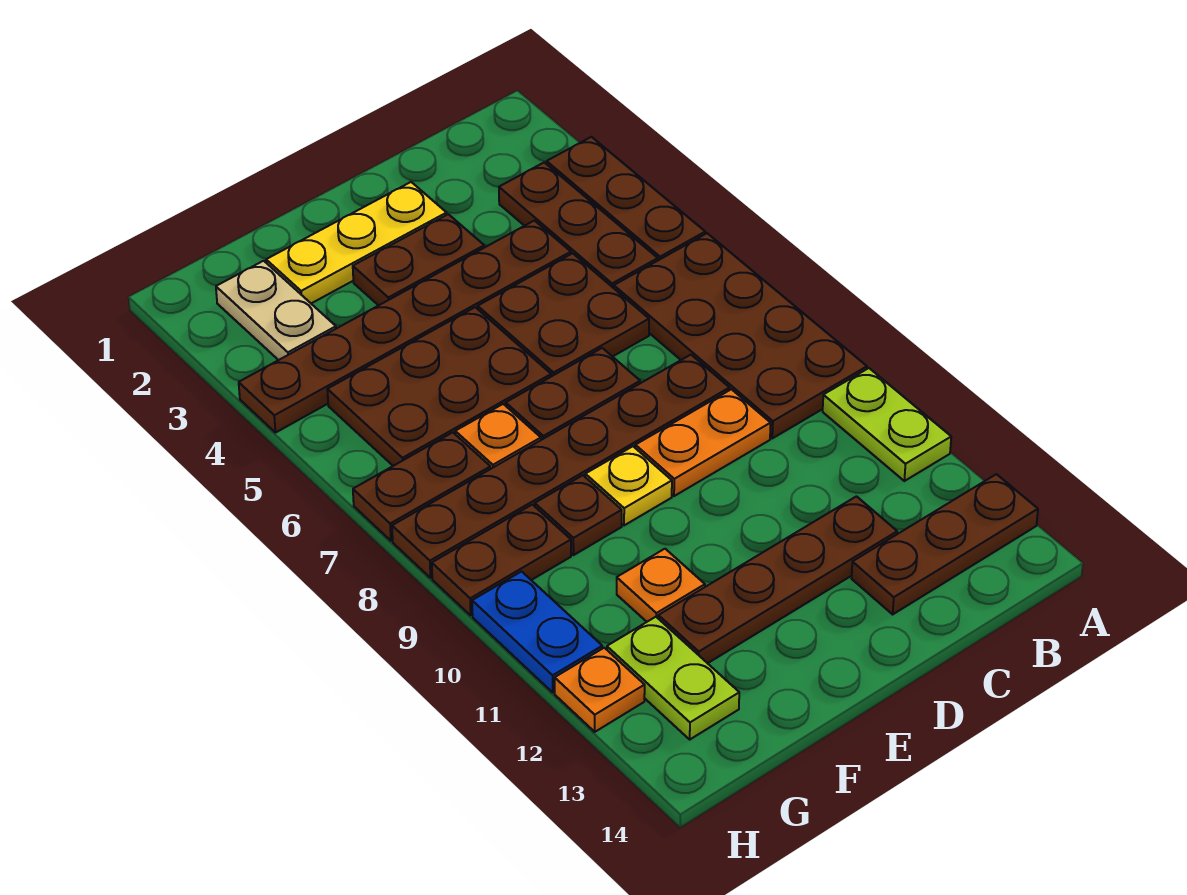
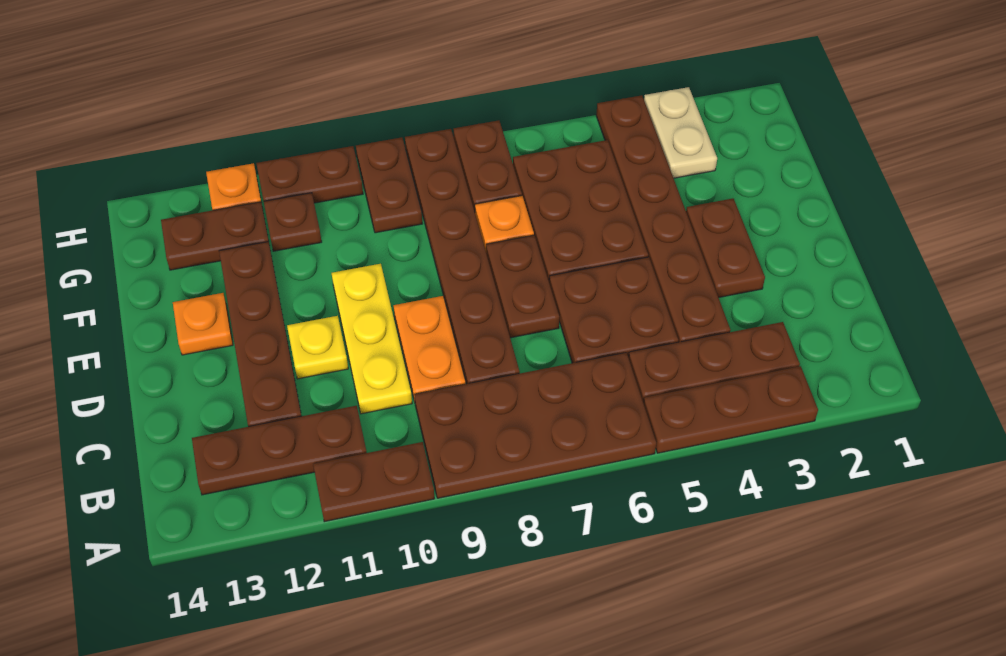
lime 1x2 plate [823,368,951,481] -> brown 1x2 plate [313,442,435,522]
brown 1x3 plate [852,474,1038,614] -> brown 1x3 plate turned to [192,406,367,495]
yellow 1x3 plate [266,182,447,303] -> yellow 1x3 plate moved to [332,264,412,414]
yellow 1x1 plate [585,446,672,525] -> yellow 1x1 plate moved to [287,316,348,379]
brown 1x1 plate [535,475,622,555] -> brown 1x1 plate moved to [264,193,322,251]
orange 1x1 plate [617,549,705,622] -> orange 1x1 plate moved to [173,293,233,355]
tan 1x2 plate [216,261,336,360] -> tan 1x2 plate turned to [644,87,717,178]
lime 1x2 plate [607,617,739,739] -> brown 1x2 plate [161,202,269,270]
blue 1x2 plate [472,572,602,692] -> brown 1x2 plate [256,146,363,203]

